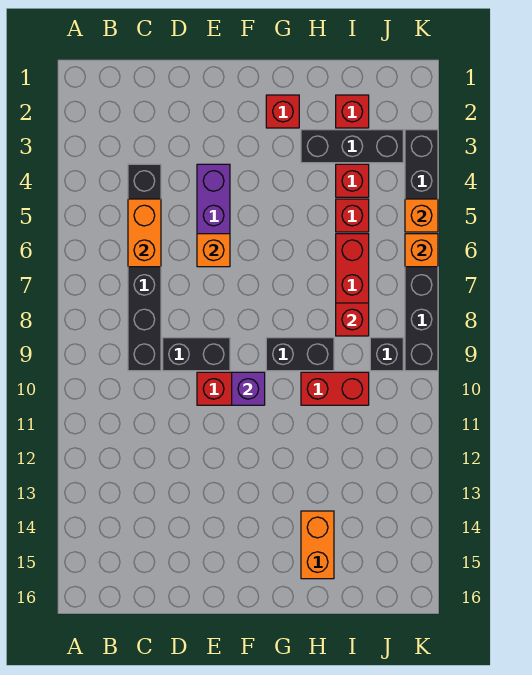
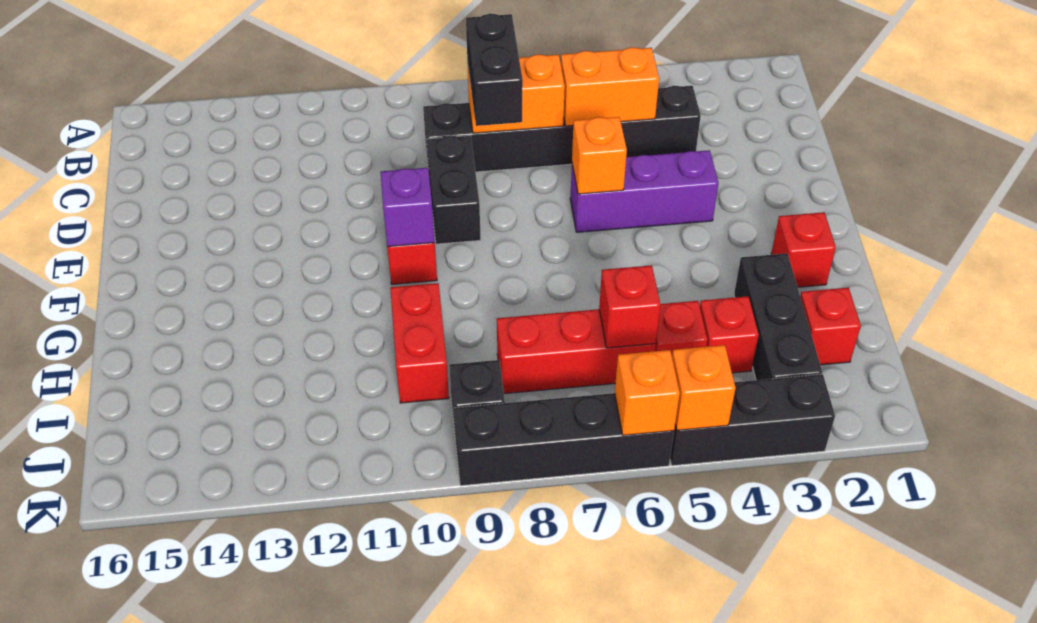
black 1x2 brick [266,338,334,371] -> black 1x2 brick moved to [466,14,523,126]
orange 1x2 brick [301,511,334,579] -> orange 1x2 brick moved to [467,54,565,133]
red 1x1 brick [336,303,369,336] -> red 1x1 brick moved to [599,265,660,348]

